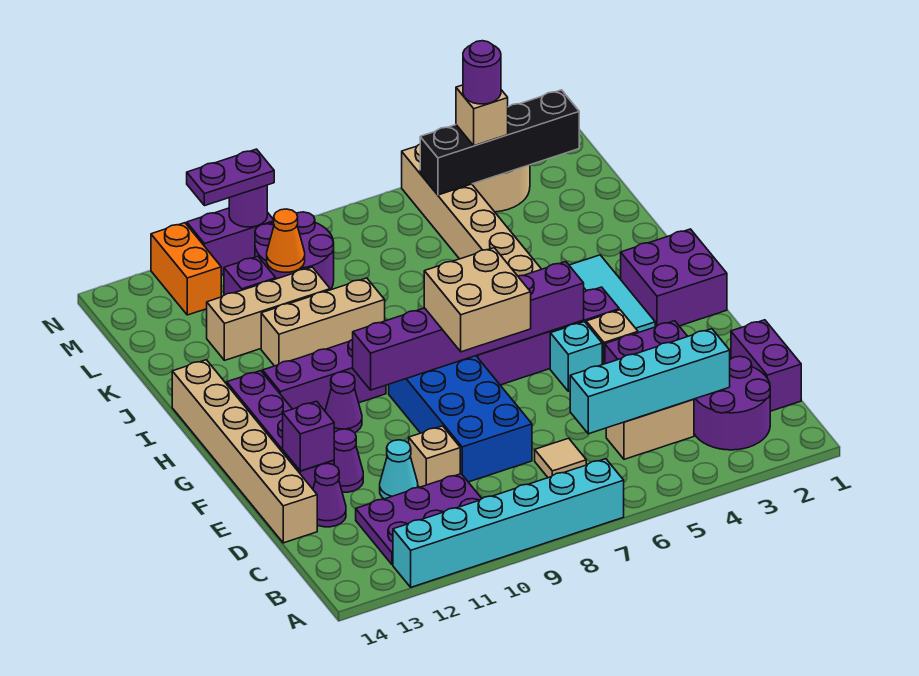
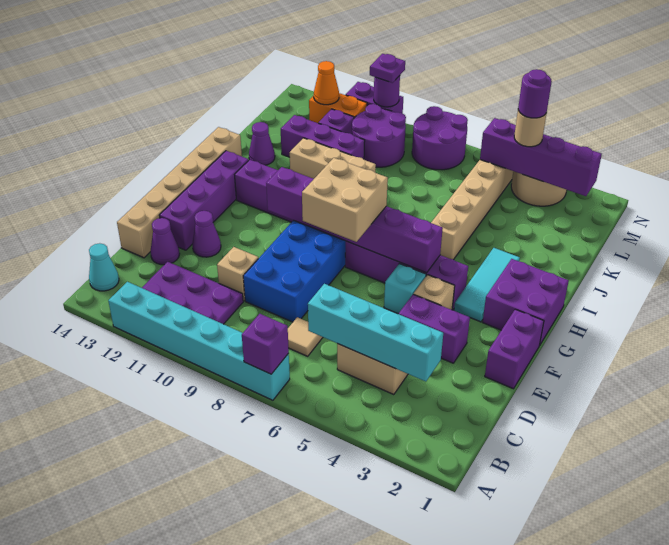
purple 2x2 round brick [694,356,770,450] -> purple 2x2 round brick moved to [412,106,468,170]
purple 1x2 brick [731,320,801,411] -> purple 1x2 brick moved to [485,309,544,389]
cyan 1x1 cone [380,440,418,499] -> cyan 1x1 cone moved to [89,243,119,291]
purple 1x1 brick [283,401,334,471] -> purple 1x1 brick moved to [242,314,289,374]
purple 1x1 cone [325,372,362,433] -> purple 1x1 cone moved to [249,122,275,165]
tan 1x3 brick [207,267,330,360] -> purple 1x3 brick [281,115,365,159]
orange 1x1 cone [267,209,305,272] -> orange 1x1 cone moved to [314,61,339,105]
black 1x4 brick [420,90,579,195] -> purple 1x4 brick [480,118,602,196]
tan 1x1 brick [456,85,508,146] -> tan 1x1 round brick [514,110,547,147]
orange 1x2 brick [151,223,221,315] -> orange 1x2 brick turned to [309,93,367,123]
purple 1x2 plate [187,149,274,206] -> purple 1x1 plate [370,54,405,83]

